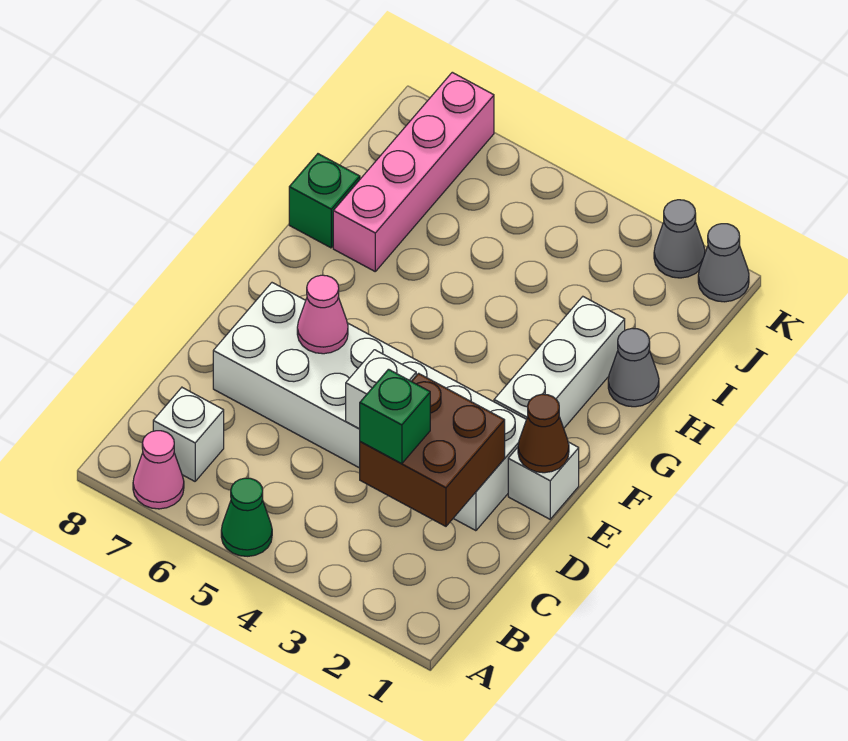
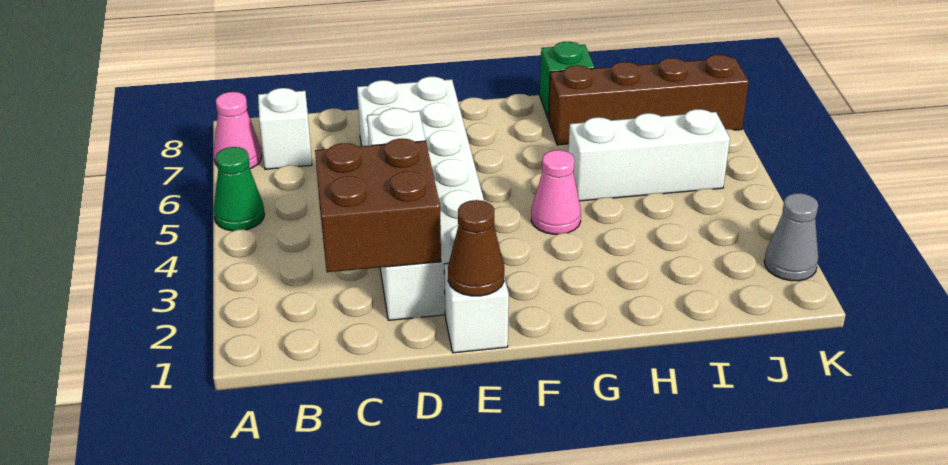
green 1x1 brick [360,369,430,464] -> none
pink 1x1 cone [297,275,348,354] -> pink 1x1 cone moved to [531,150,581,234]
white 1x3 brick [494,297,625,428] -> white 1x3 brick moved to [568,109,730,201]
grey 1x1 cone [608,328,659,407] -> none
pink 1x4 brick [333,72,494,271] -> brown 1x4 brick [548,55,749,145]
grey 1x1 cone [698,224,749,302] -> none

